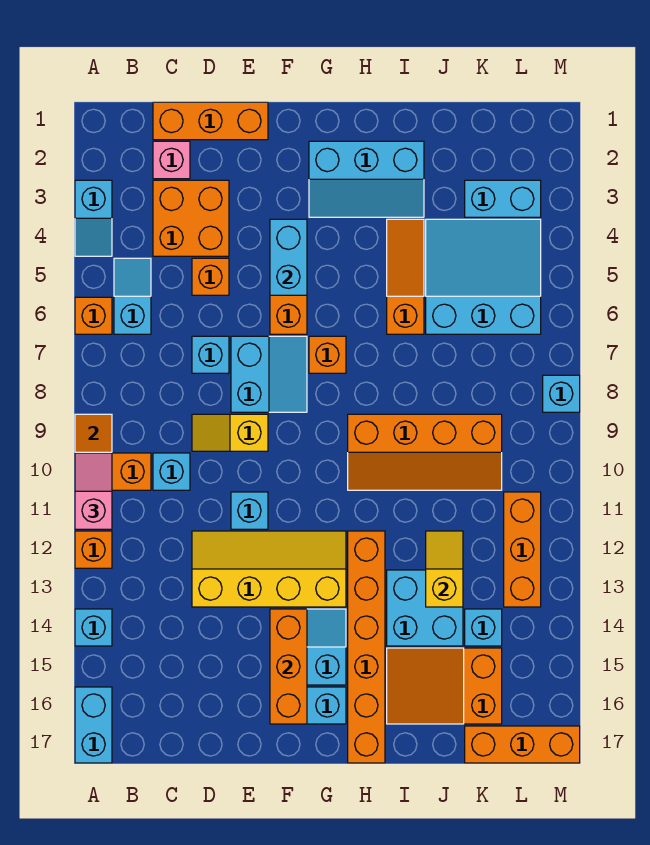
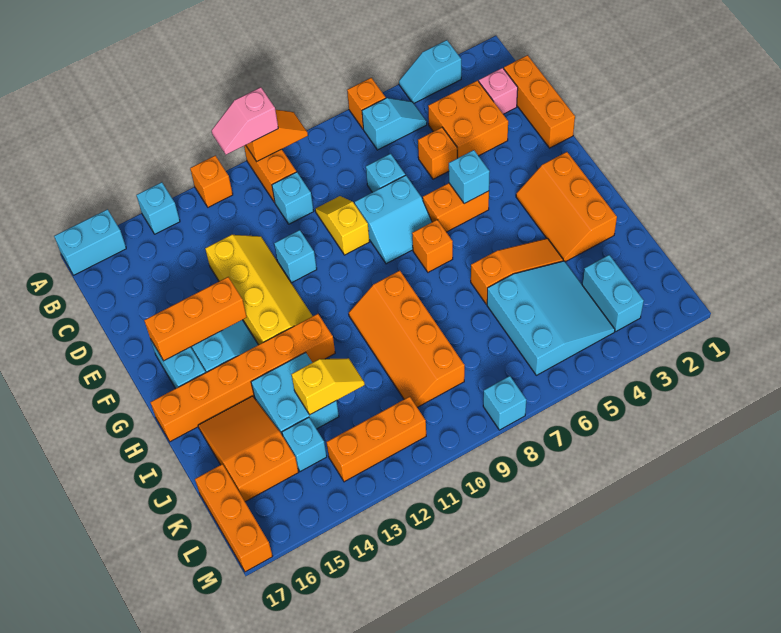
pink 1x2 slope [75,453,112,529] -> pink 1x2 slope turned to [211,87,278,155]
cyan 1x2 brick [270,219,307,295] -> cyan 1x1 brick [449,150,490,204]
cyan 2x3 slope [309,141,424,217] -> orange 2x3 slope [516,152,617,262]

